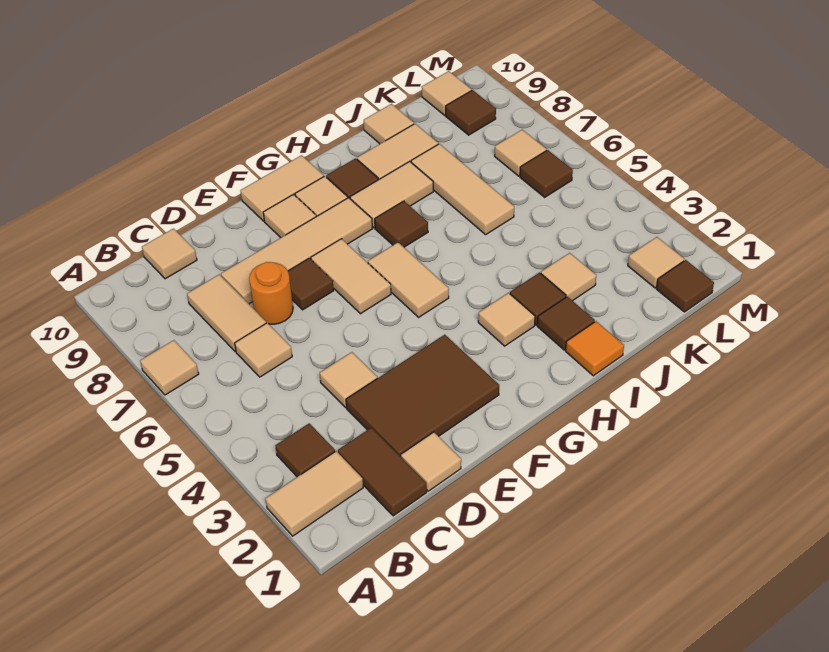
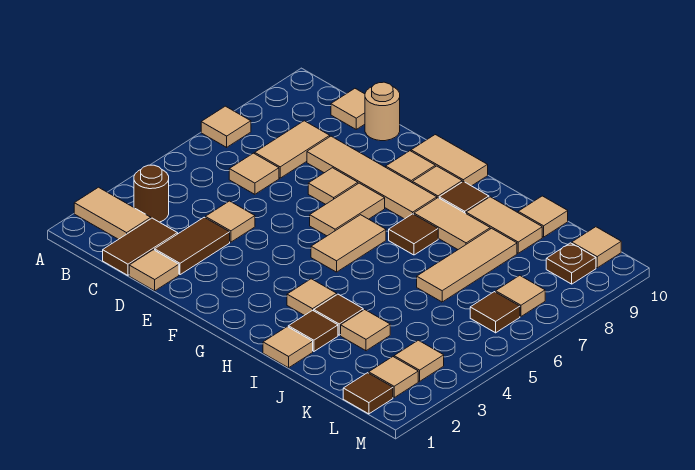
brown 1x1 tile [275,423,335,477] -> brown 1x1 round brick [134,165,169,222]
brown 2x3 tile [346,335,499,457] -> brown 1x2 tile [155,217,230,275]
orange 1x1 round brick [249,262,293,324] -> none
none -> tan 1x1 round brick [365,82,400,141]
brown 1x1 tile [288,258,334,310] -> tan 1x1 tile [308,168,358,204]
orange 1x1 tile [566,321,624,376] -> tan 1x1 tile [263,327,313,368]
none -> tan 1x1 tile [394,340,444,381]
brown 1x1 tile [446,90,496,135] -> brown 1x1 plate [546,243,596,284]

